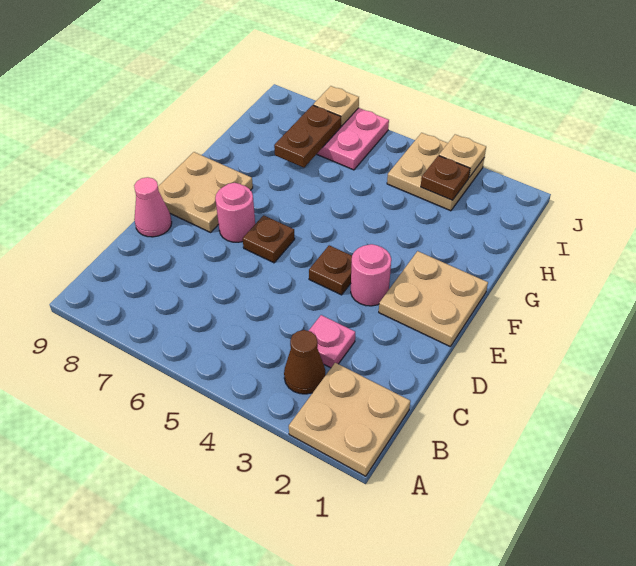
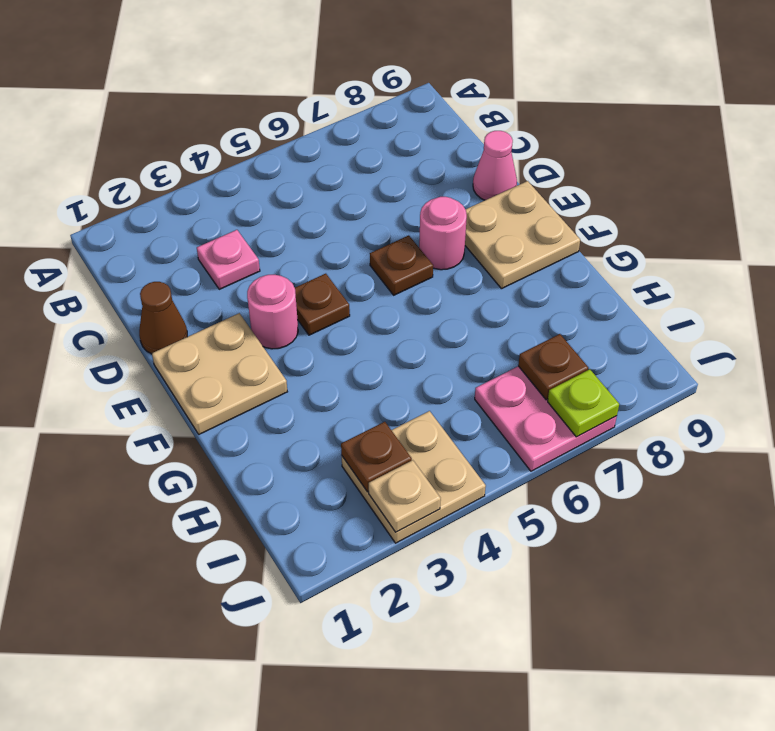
tan 2x2 plate [289,363,410,476] -> none
brown 1x1 cone [284,330,325,394] -> brown 1x1 cone moved to [139,282,187,354]
brown 1x2 plate [274,105,341,168] -> brown 1x1 plate [518,334,588,400]
tan 1x1 plate [313,86,359,126] -> lime 1x1 plate [548,369,619,437]

